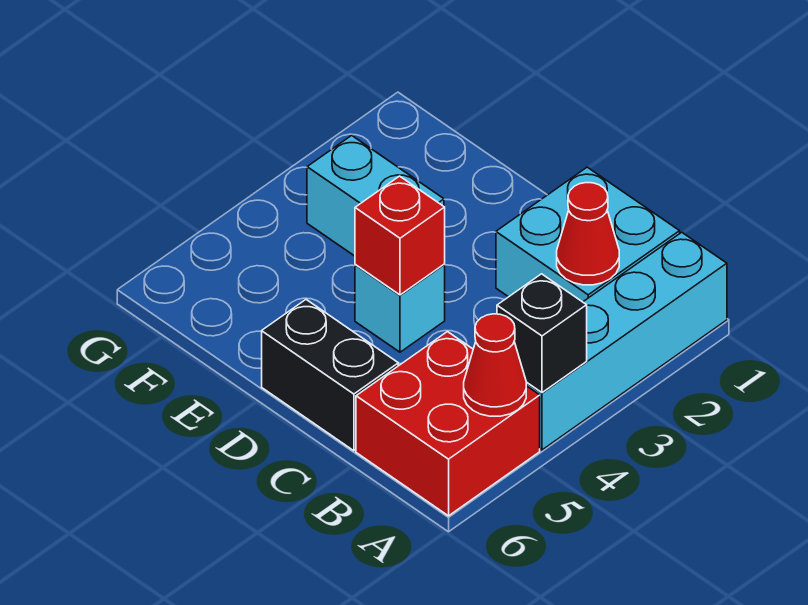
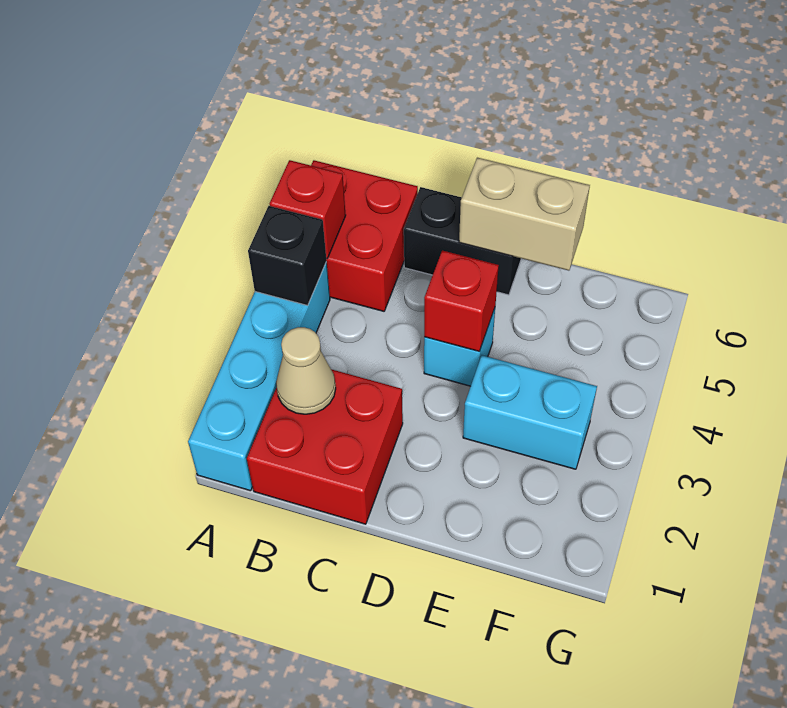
red 1x1 cone [464,314,526,416] -> red 1x1 brick [270,160,346,259]
cyan 2x2 brick [496,167,680,302] -> red 2x2 brick [247,369,403,524]
red 1x1 cone [557,183,619,285] -> tan 1x1 cone [276,327,336,414]
none -> tan 1x2 brick [459,158,590,271]

